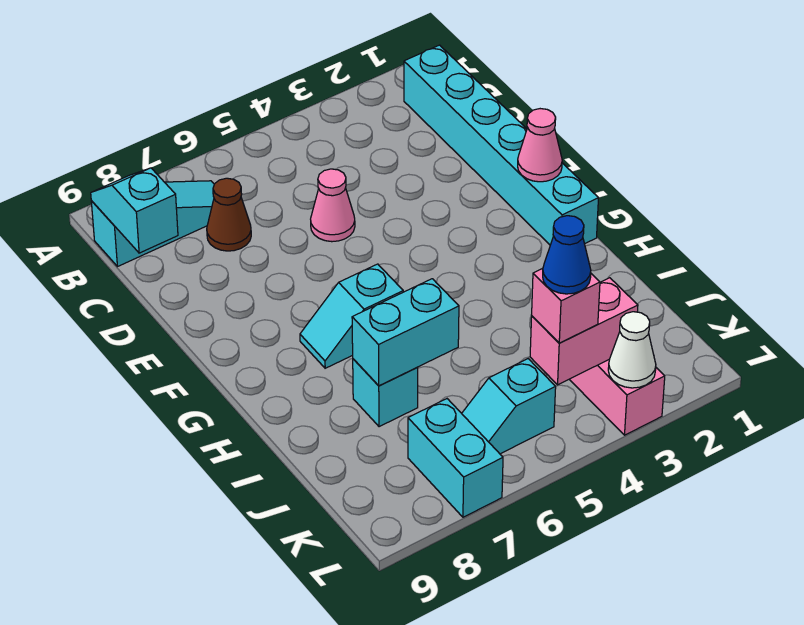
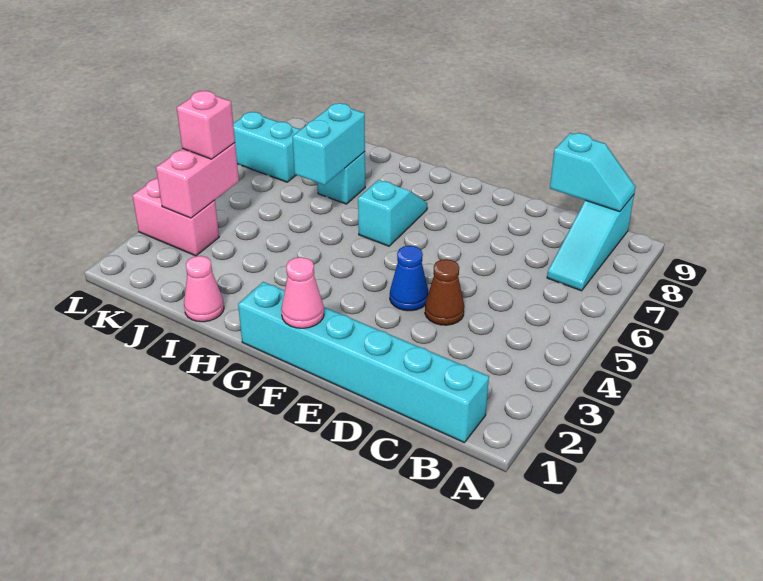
brown 1x1 cone [207,178,251,251] -> brown 1x1 cone moved to [425,259,464,325]
pink 1x1 cone [311,169,355,242] -> pink 1x1 cone moved to [184,256,224,322]
blue 1x1 cone [543,216,591,294] -> blue 1x1 cone moved to [390,246,429,311]
cyan 1x2 slope [462,359,556,454] -> none
white 1x1 cone [608,312,656,388] -> none

